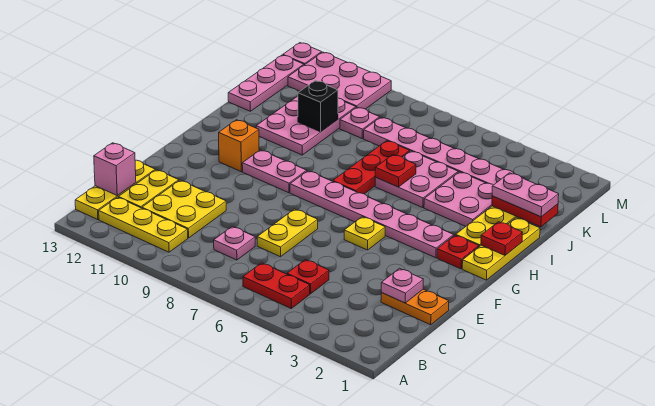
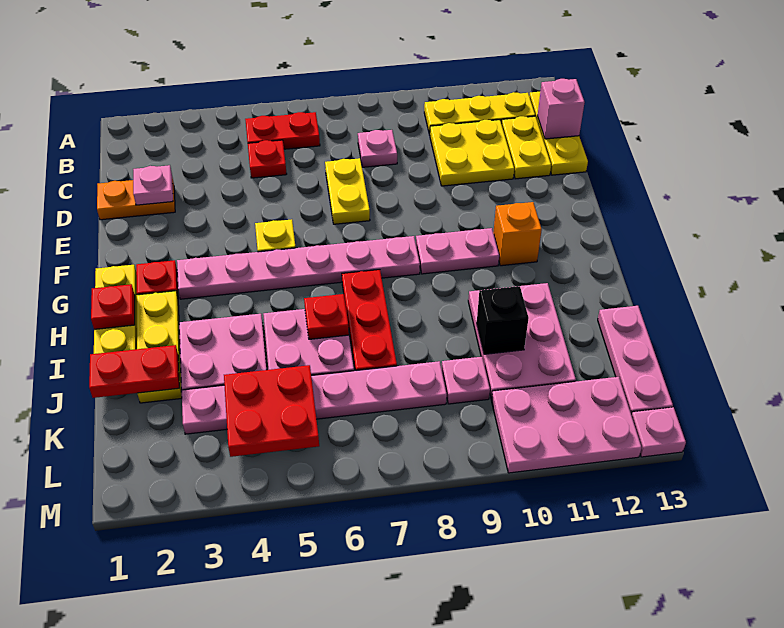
pink 1x2 plate [492,173,559,217] -> none
none -> red 2x2 plate [224,365,319,457]

